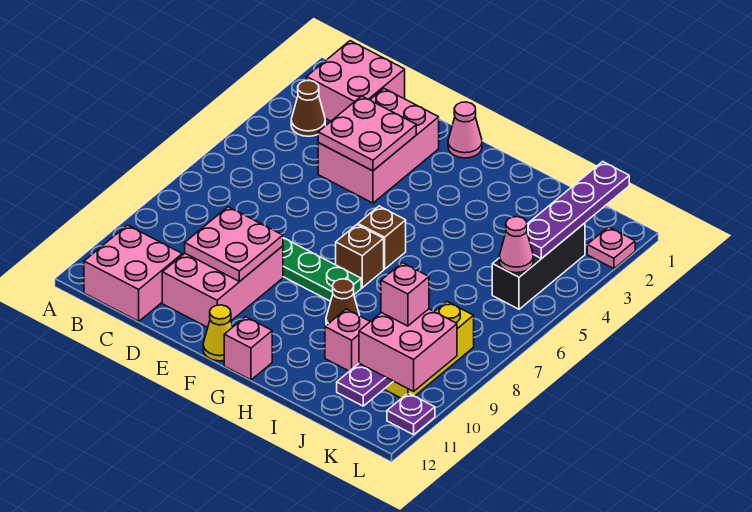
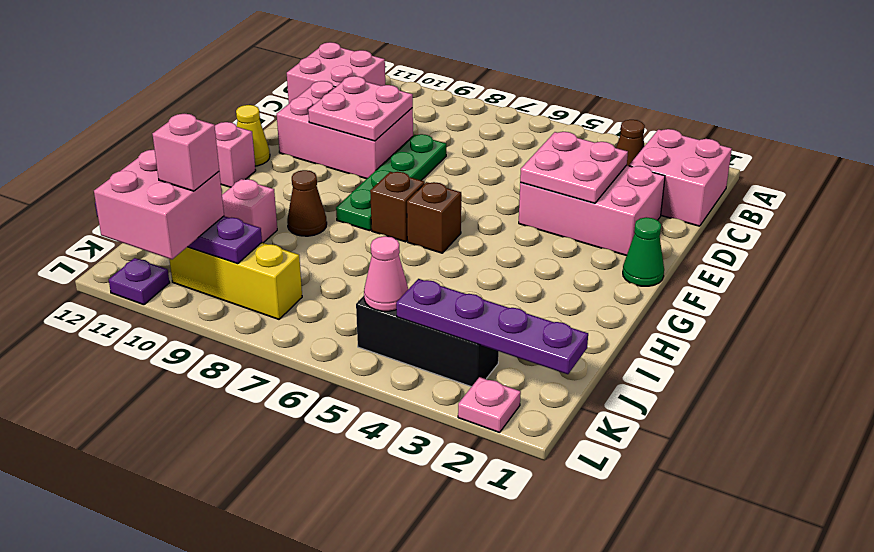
pink 1x1 cone [448,102,482,158] -> green 1x1 cone [623,217,664,286]

